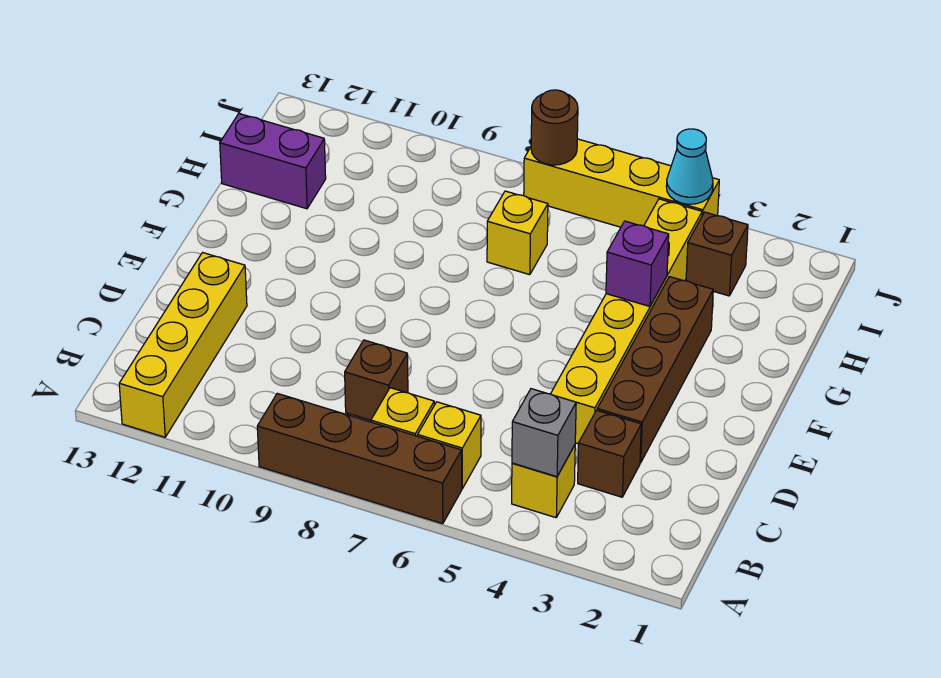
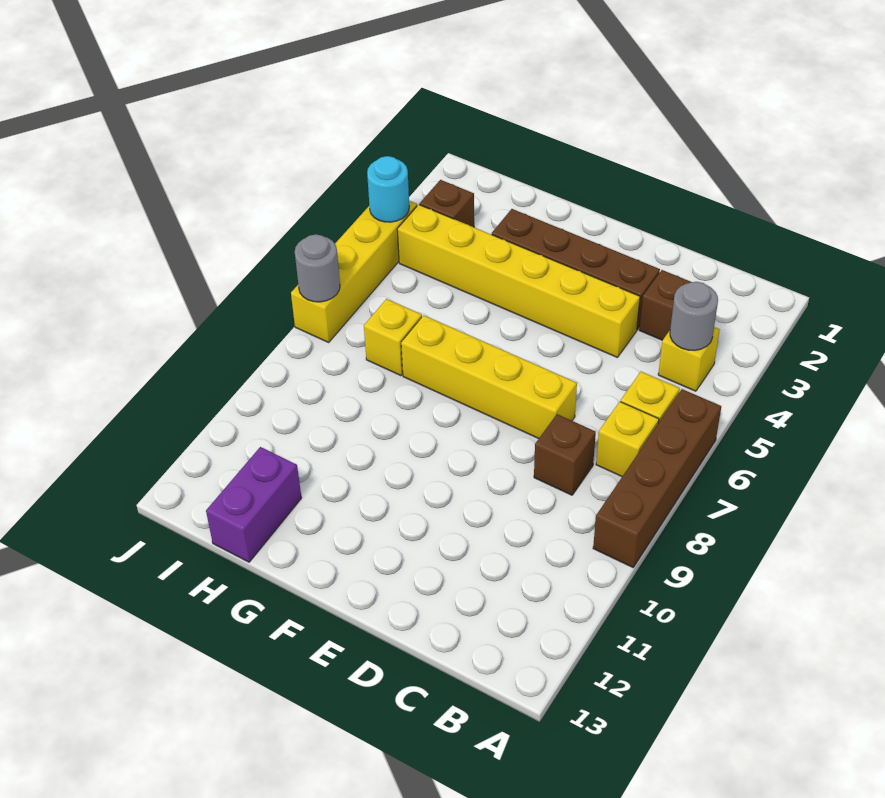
yellow 1x4 brick [119,253,247,437] -> yellow 1x4 brick moved to [401,315,577,439]
grey 1x1 brick [512,389,576,477] -> grey 1x1 round brick [670,282,718,350]
purple 1x1 brick [606,221,669,306] -> none
cyan 1x1 cone [666,129,713,204] -> cyan 1x1 round brick [367,156,409,222]
brown 1x1 round brick [531,90,578,165] -> grey 1x1 round brick [295,234,340,302]

